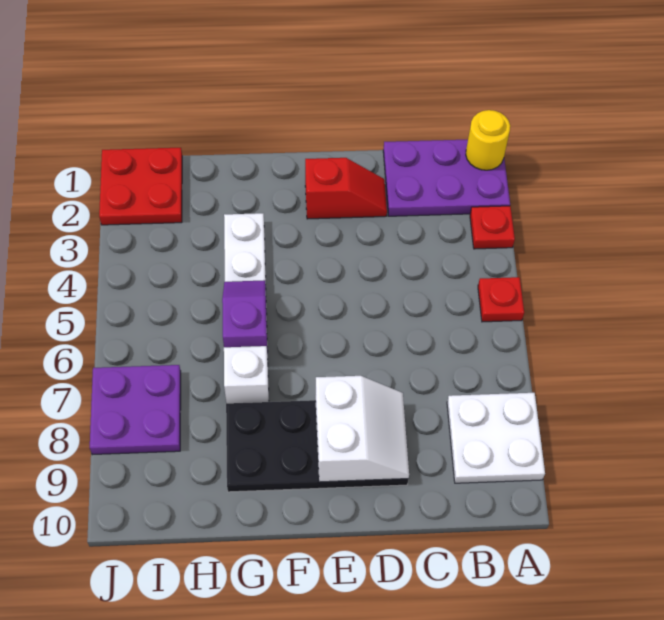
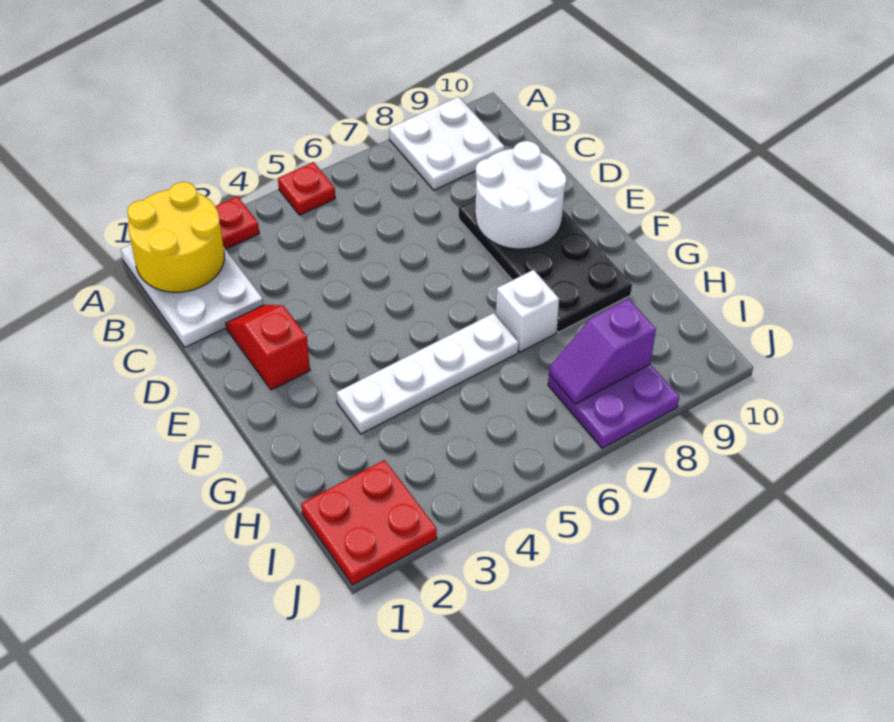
purple 2x3 plate [383,139,510,216] -> white 2x3 plate [121,244,263,347]
yellow 1x1 round brick [466,110,510,170] -> yellow 2x2 round brick [127,182,224,292]
white 2x2 slope [315,376,409,482] -> white 2x2 round brick [475,141,566,249]
purple 1x2 slope [222,280,267,347] -> purple 1x2 slope moved to [549,299,656,404]

